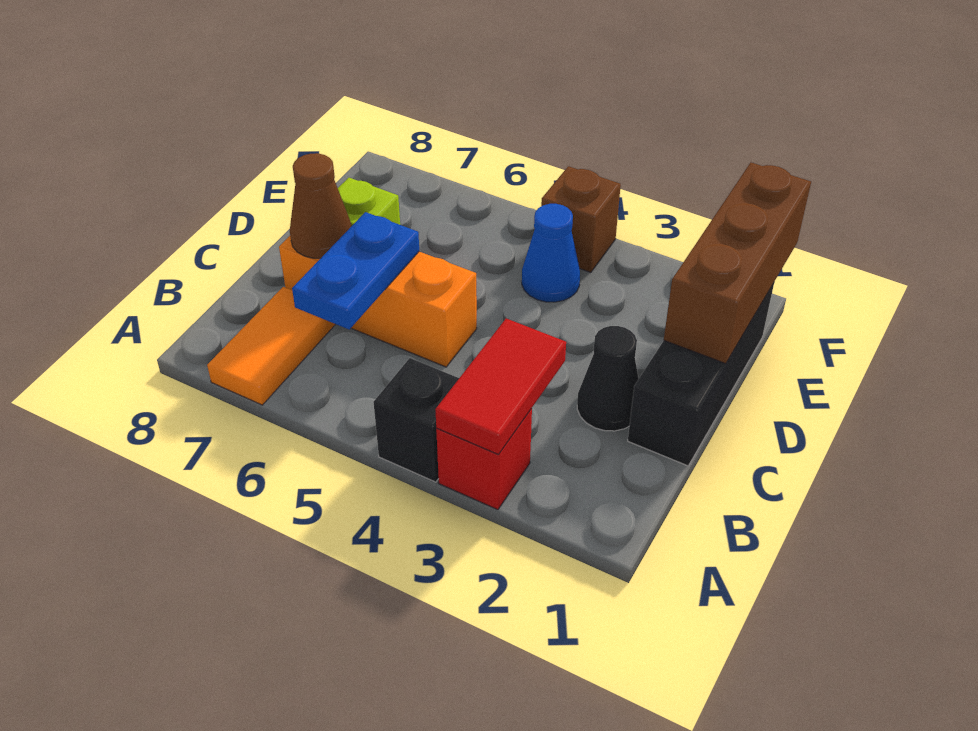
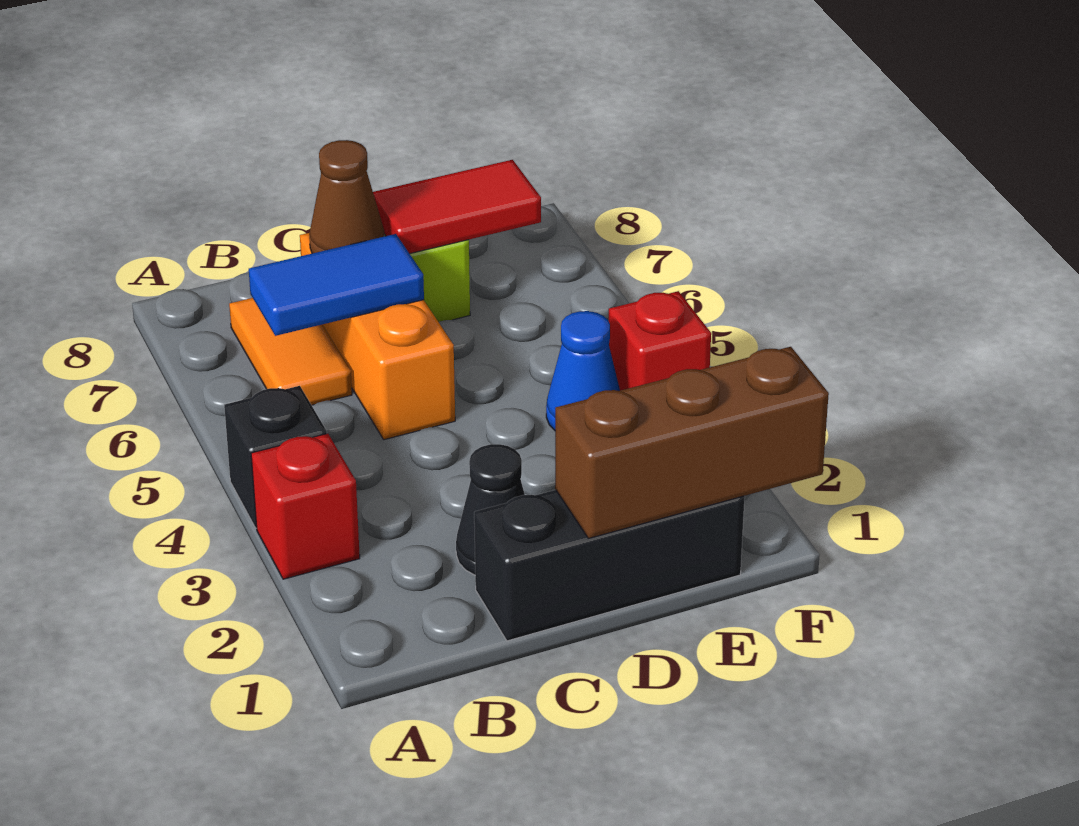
red 1x2 tile [435,319,566,455] -> red 1x2 tile moved to [373,160,541,254]
orange 1x2 tile [207,287,335,405] -> orange 1x2 tile turned to [229,298,352,405]
blue 1x2 plate [292,212,419,329] -> blue 1x2 tile [249,234,424,336]
brown 1x1 brick [541,166,621,273] -> red 1x1 brick [609,291,711,391]

